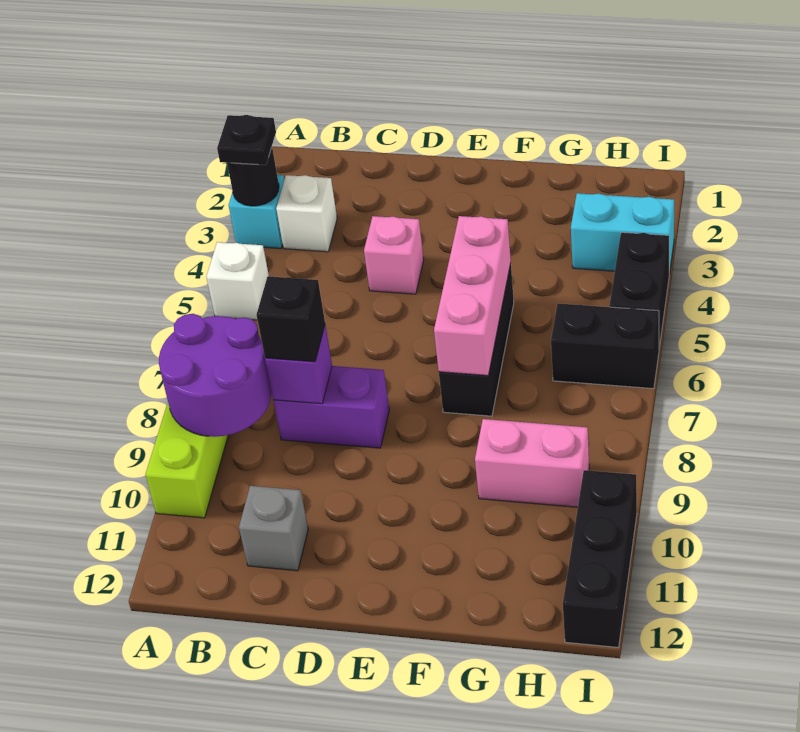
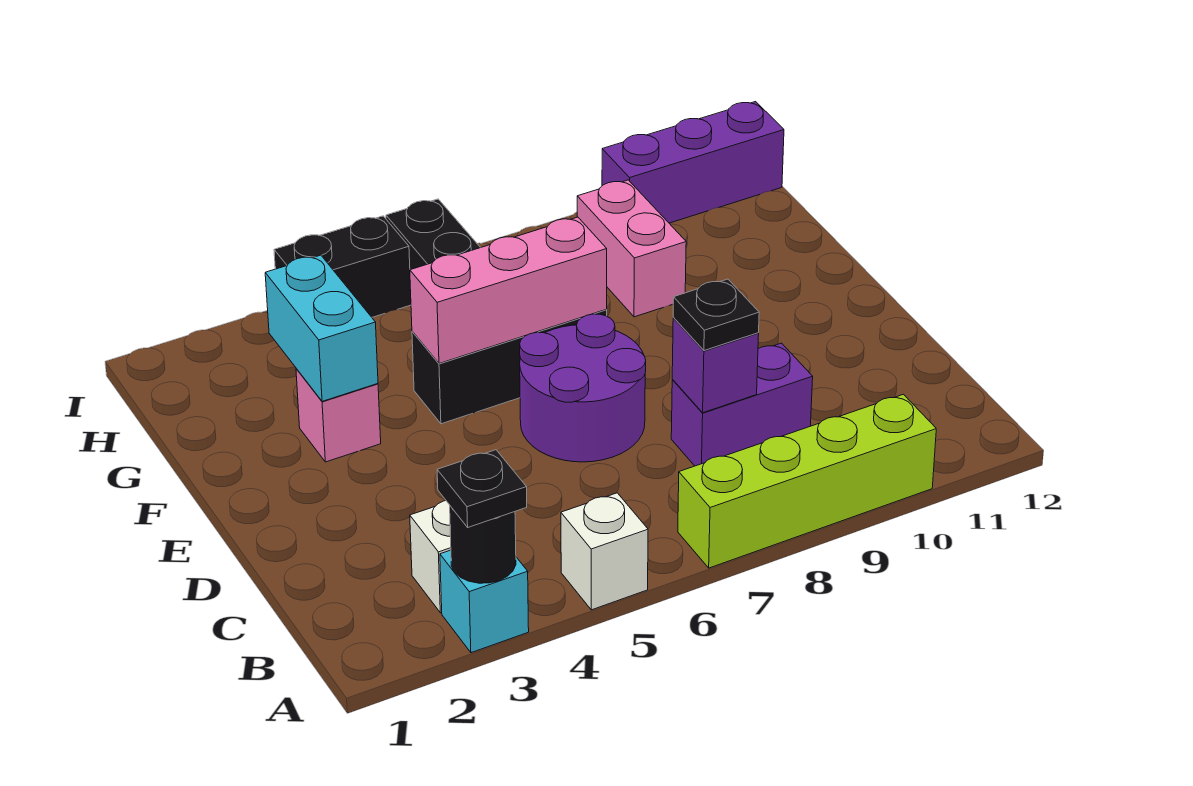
purple 2x2 round brick [159,314,271,437] -> purple 2x2 round brick moved to [520,314,646,462]
purple 1x2 brick [273,366,389,448] -> purple 1x2 brick turned to [671,343,813,466]
black 1x1 brick [257,276,325,362] -> black 1x1 plate [673,279,759,351]
grey 1x1 brick [239,486,308,571] -> none
pink 1x1 brick [364,216,424,294] -> pink 1x1 brick moved to [296,369,381,462]
cyan 1x2 brick [571,193,674,274] -> cyan 1x2 brick moved to [265,255,378,401]
black 1x3 brick [563,470,637,647] -> purple 1x3 brick [602,102,784,223]

